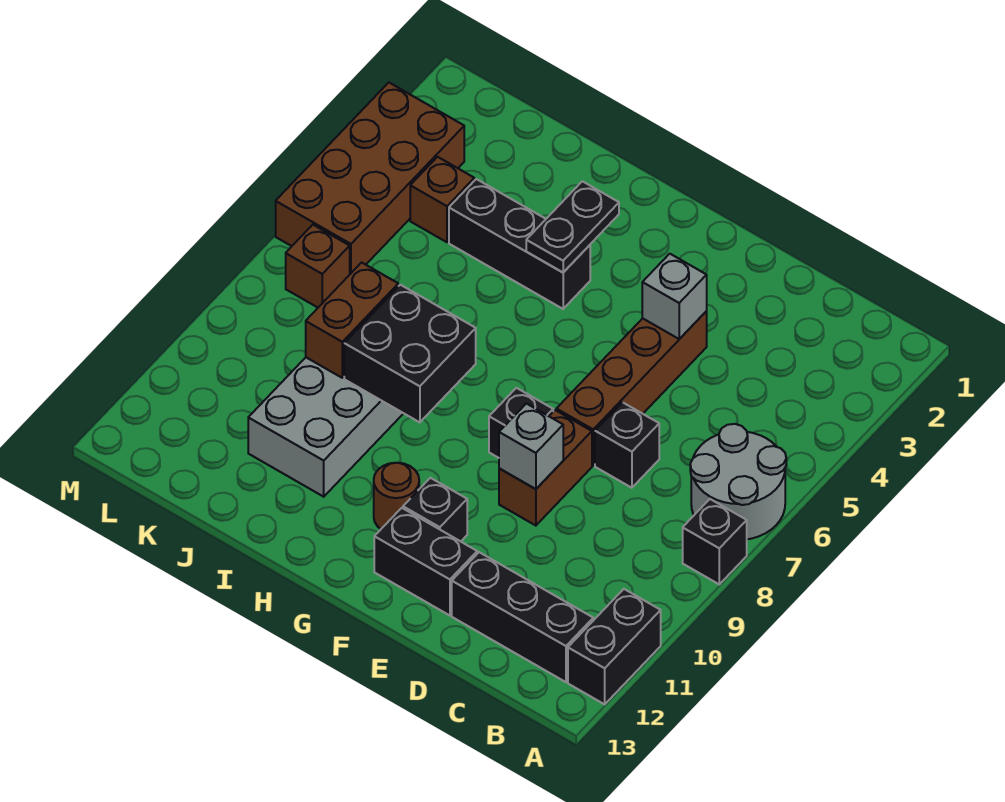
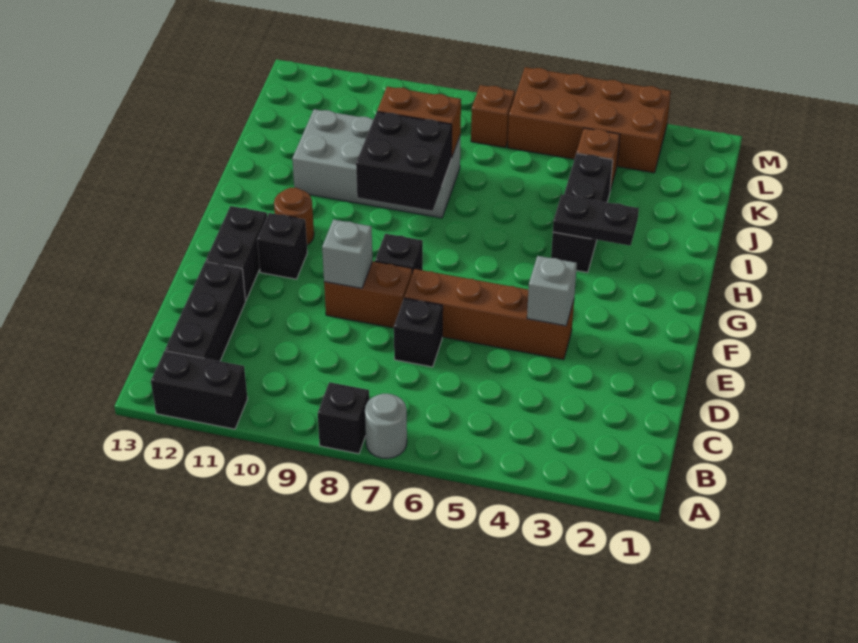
grey 2x2 round brick [690,424,786,539] -> grey 1x1 round brick [365,394,407,459]

